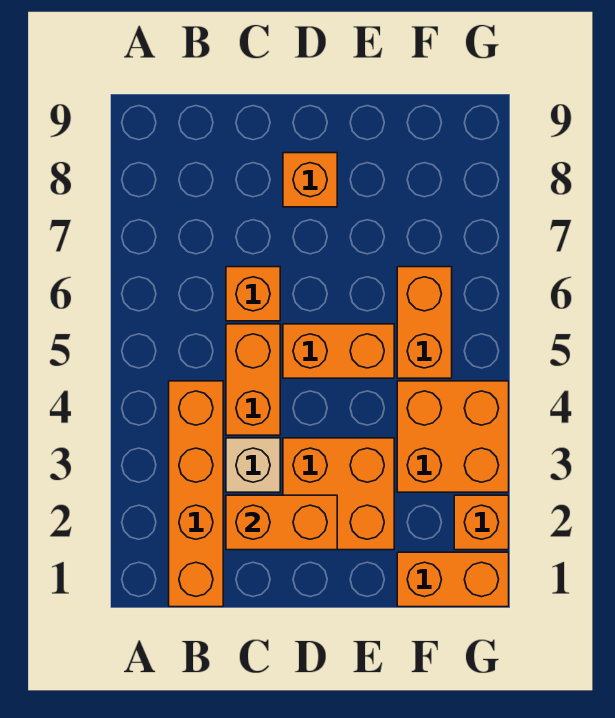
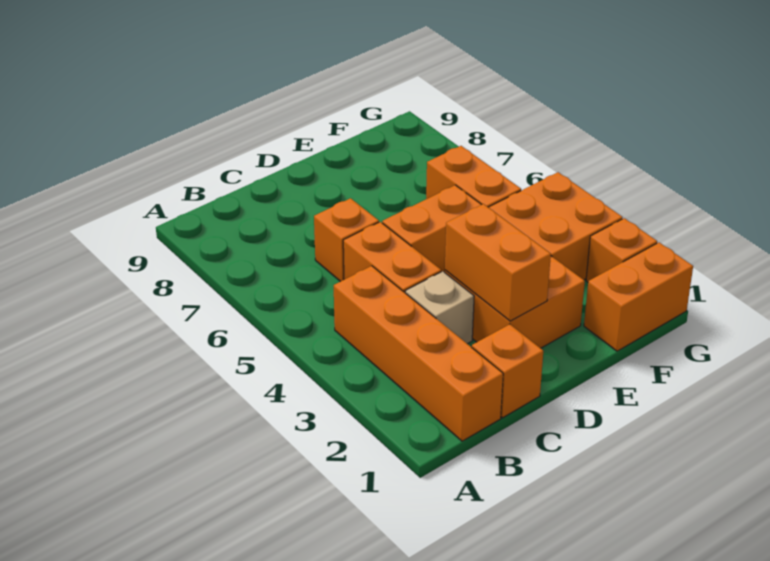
orange 1x2 brick [226,495,337,550] -> orange 1x2 brick turned to [445,204,551,321]
orange 1x1 brick [283,153,337,207] -> orange 1x1 brick moved to [472,324,543,418]

